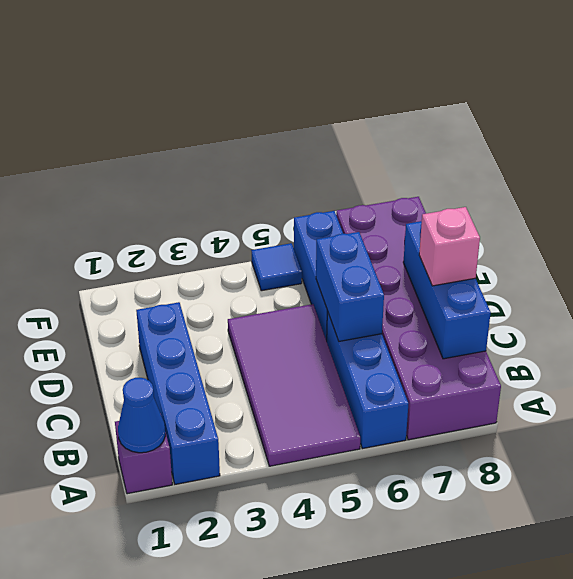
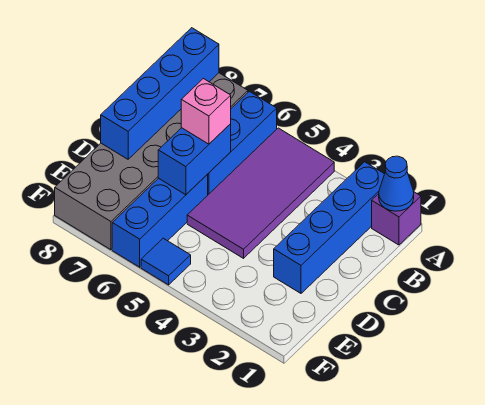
purple 2x6 brick [336,197,501,440] -> grey 2x6 brick [55,73,248,250]
blue 1x3 brick [403,221,491,359] -> blue 1x4 brick [101,28,219,159]
pink 1x1 brick [419,207,480,286] -> pink 1x1 brick moved to [181,79,231,144]

